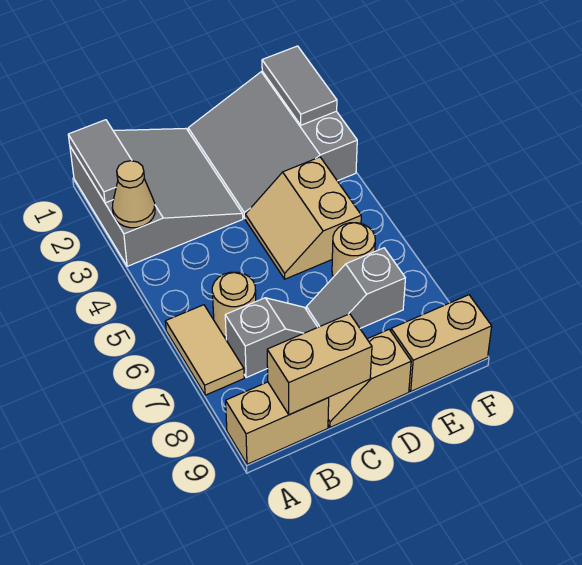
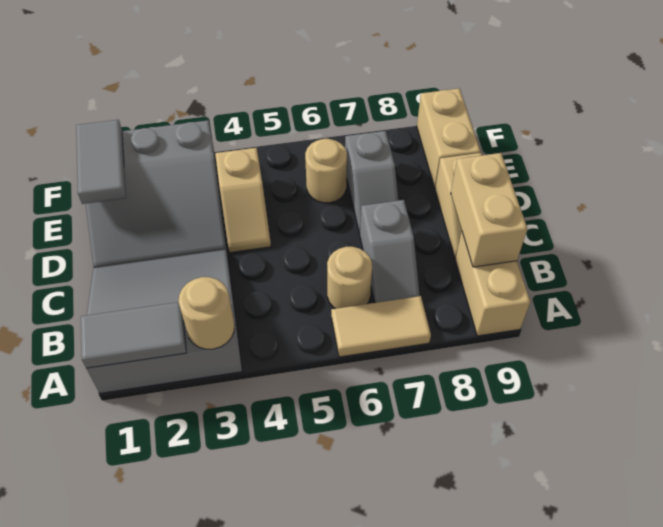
tan 1x1 cone [112,161,155,228] -> tan 1x1 round brick [179,277,235,349]
grey 1x2 slope [225,298,318,378] -> grey 1x2 slope turned to [360,200,420,303]
tan 2x2 slope [245,157,361,279] -> tan 1x2 slope [215,148,271,253]
grey 1x2 tile [262,46,337,125] -> grey 1x2 tile turned to [76,120,126,204]

